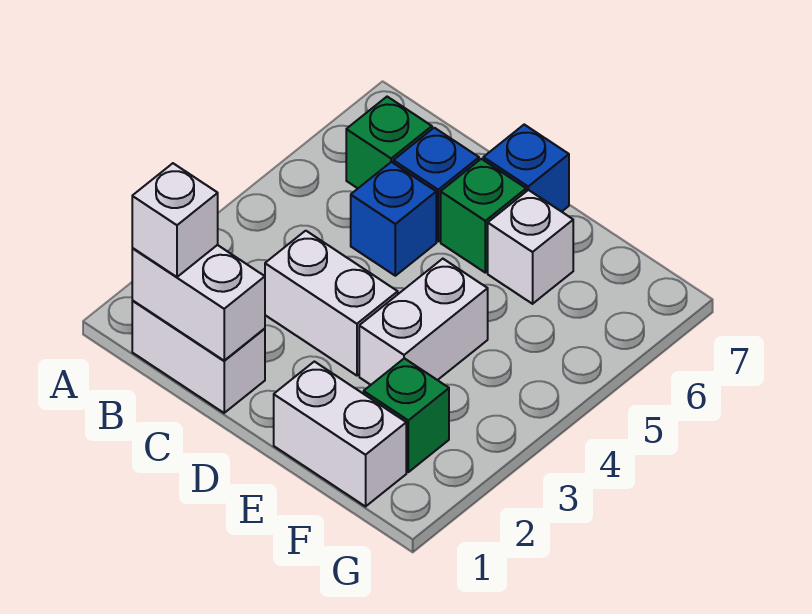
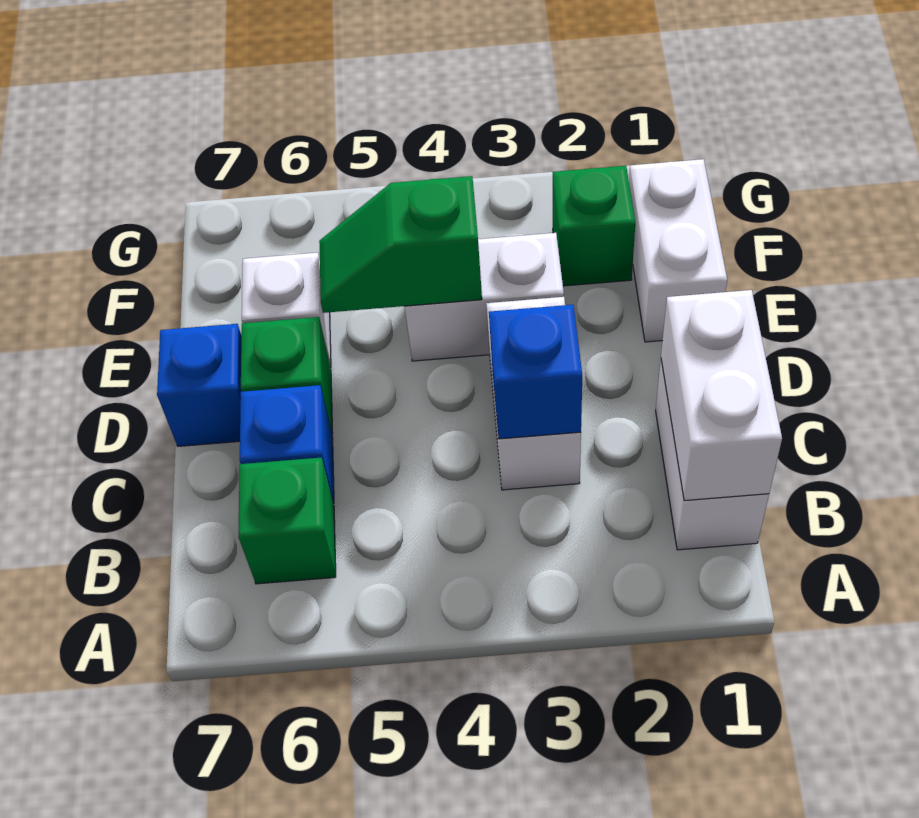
white 1x1 brick [132,163,218,277] -> none
blue 1x1 brick [351,162,436,276] -> blue 1x1 brick moved to [489,305,582,439]
none -> green 1x2 slope [319,176,482,313]

